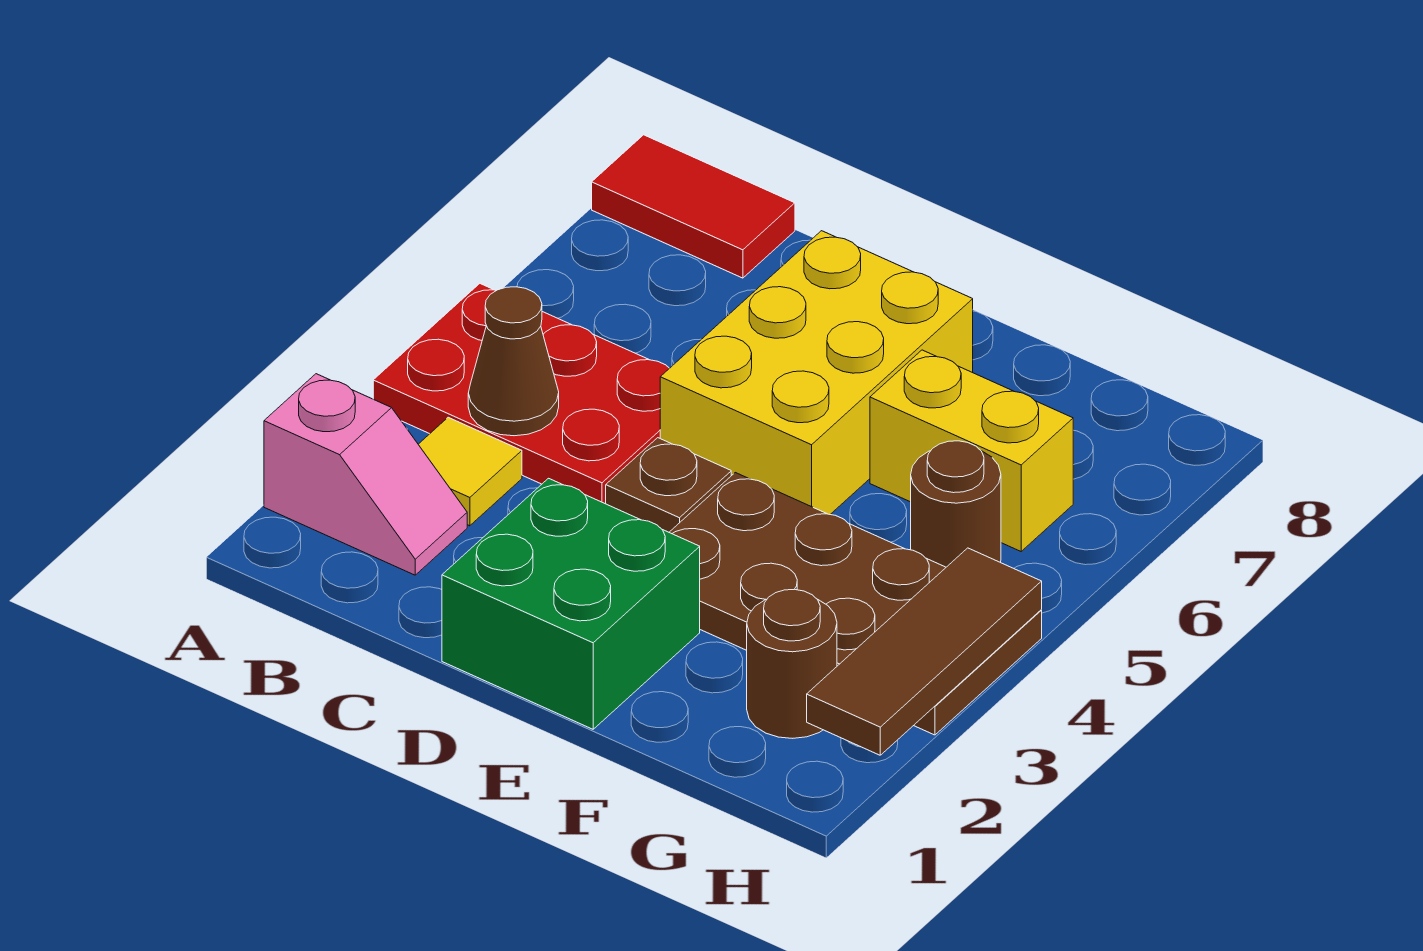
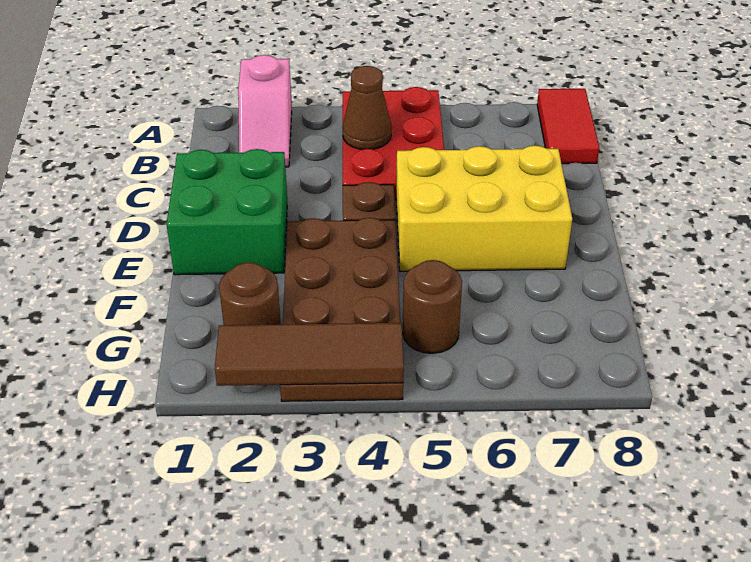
yellow 1x1 tile [418,417,522,526] -> none
yellow 1x2 brick [870,350,1073,551] -> none

